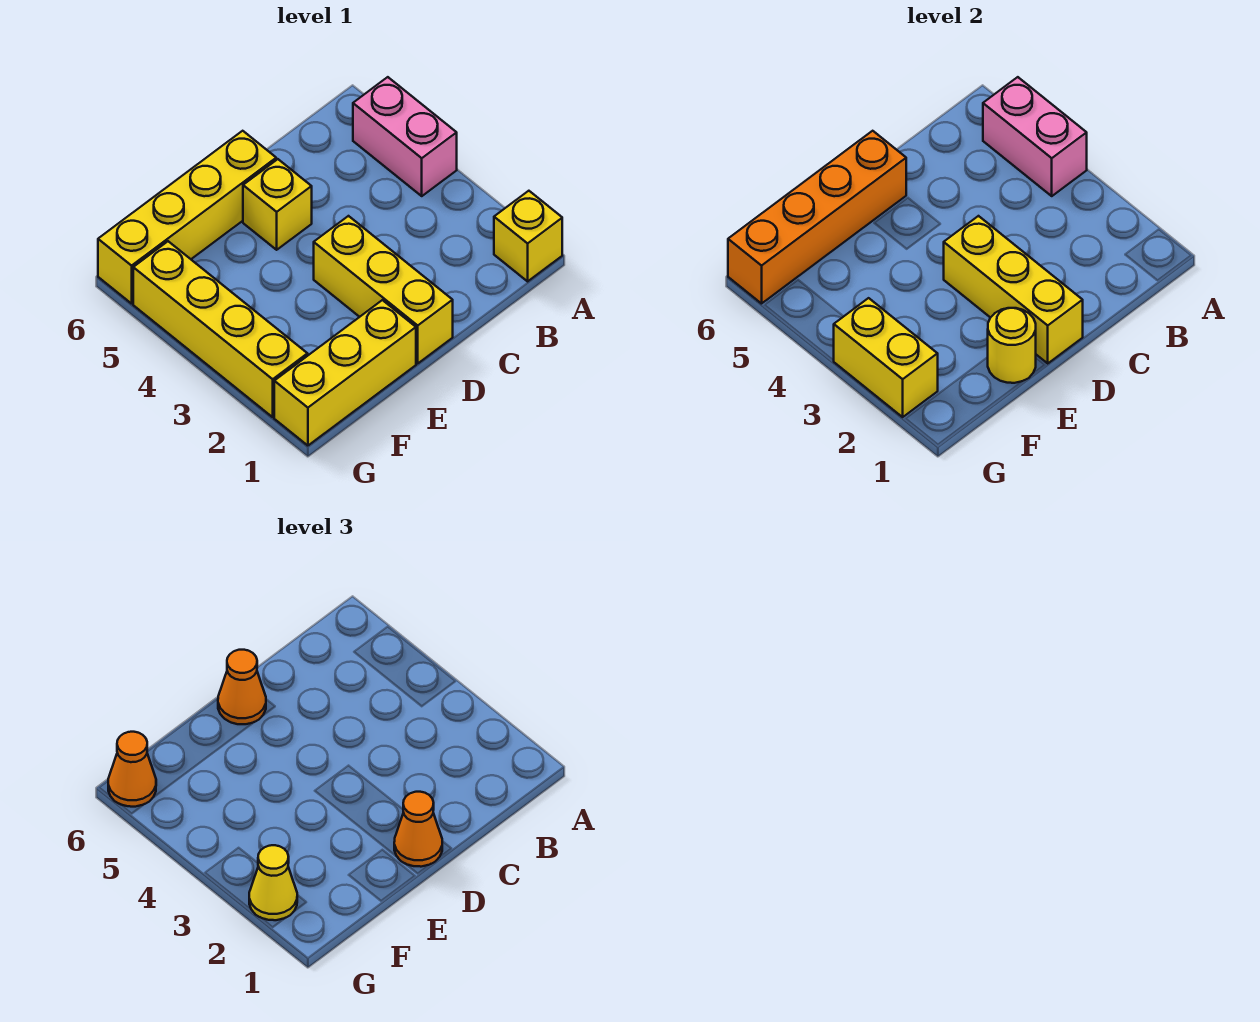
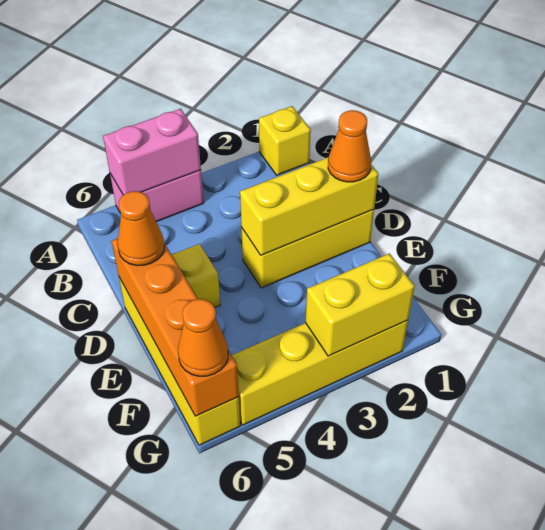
yellow 1x3 brick [274,300,416,446] -> none
yellow 1x1 round brick [988,308,1036,383] -> none
yellow 1x1 cone [249,845,297,920] -> none

